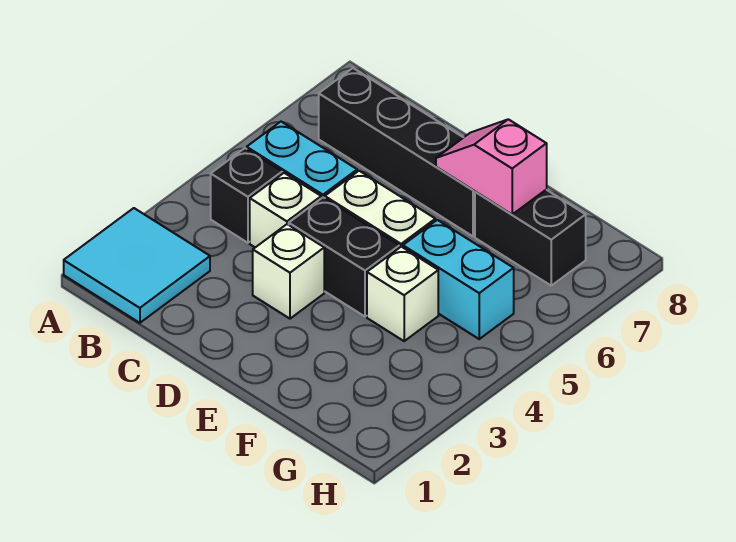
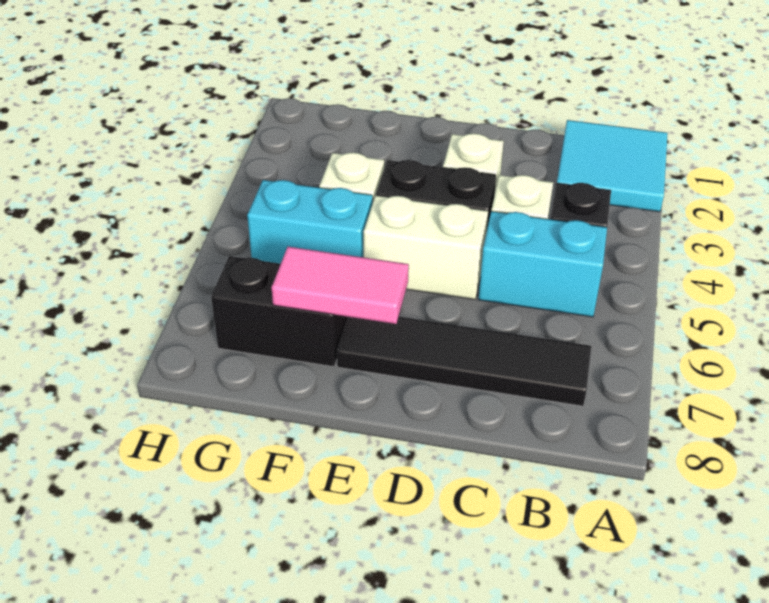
black 1x4 brick [319,68,475,236] -> black 1x4 tile [337,317,591,406]
pink 1x2 slope [436,119,547,214] -> pink 1x2 tile [272,247,409,324]

